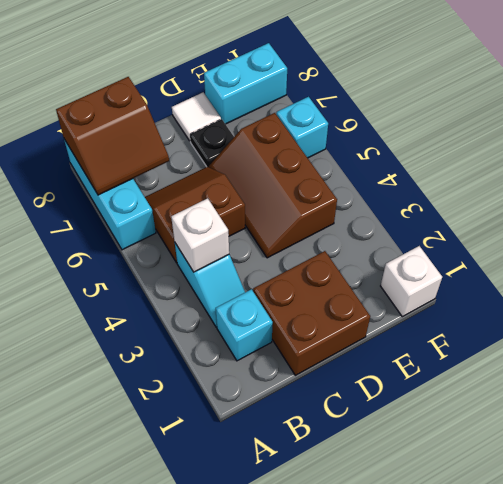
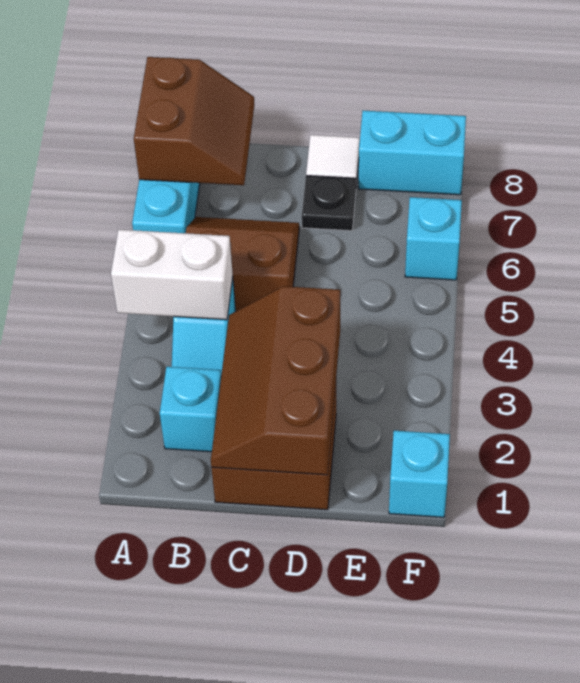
brown 2x2 slope [56,77,169,195] -> brown 2x2 slope turned to [134,57,254,185]
white 1x1 brick [171,198,229,272] -> white 1x2 brick [111,230,233,320]
brown 2x3 slope [209,113,337,258] -> brown 2x3 slope moved to [211,286,340,475]
white 1x1 brick [381,246,442,317] -> cyan 1x1 brick [389,431,450,517]

